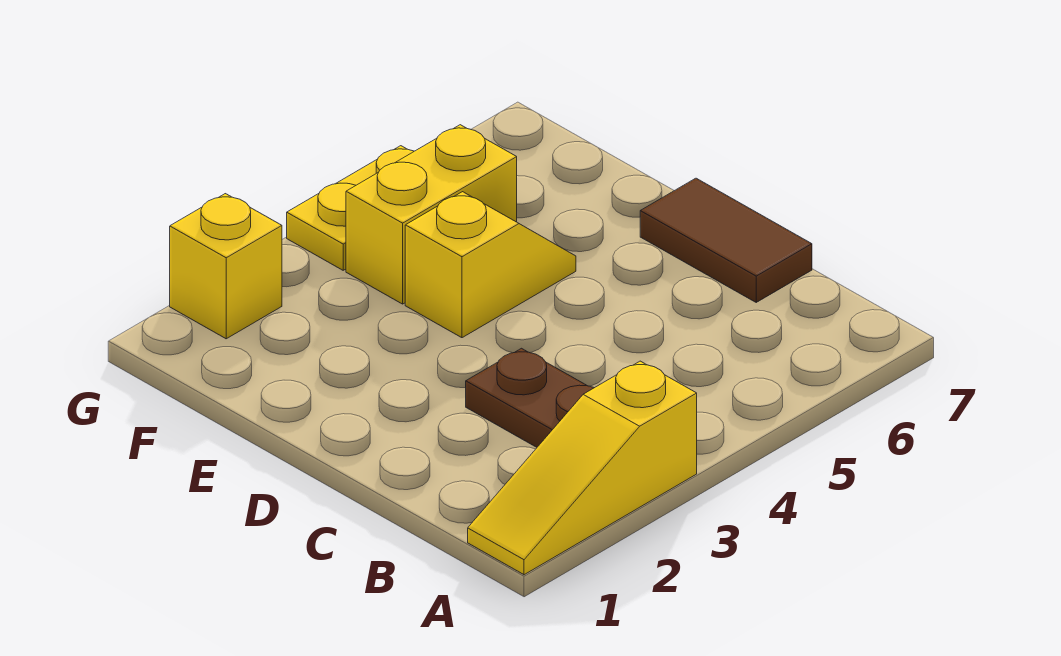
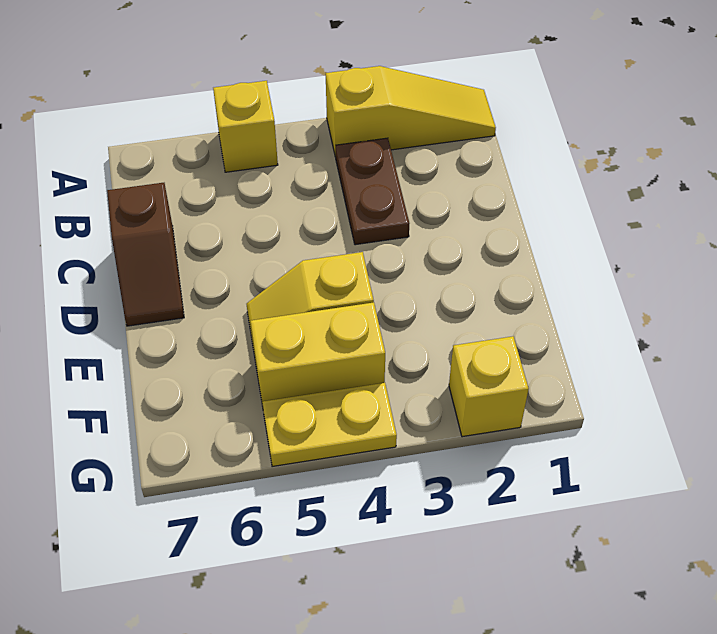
none -> yellow 1x1 brick [213,81,278,172]
brown 1x2 tile [640,178,812,302] -> brown 1x2 slope [107,183,184,326]

